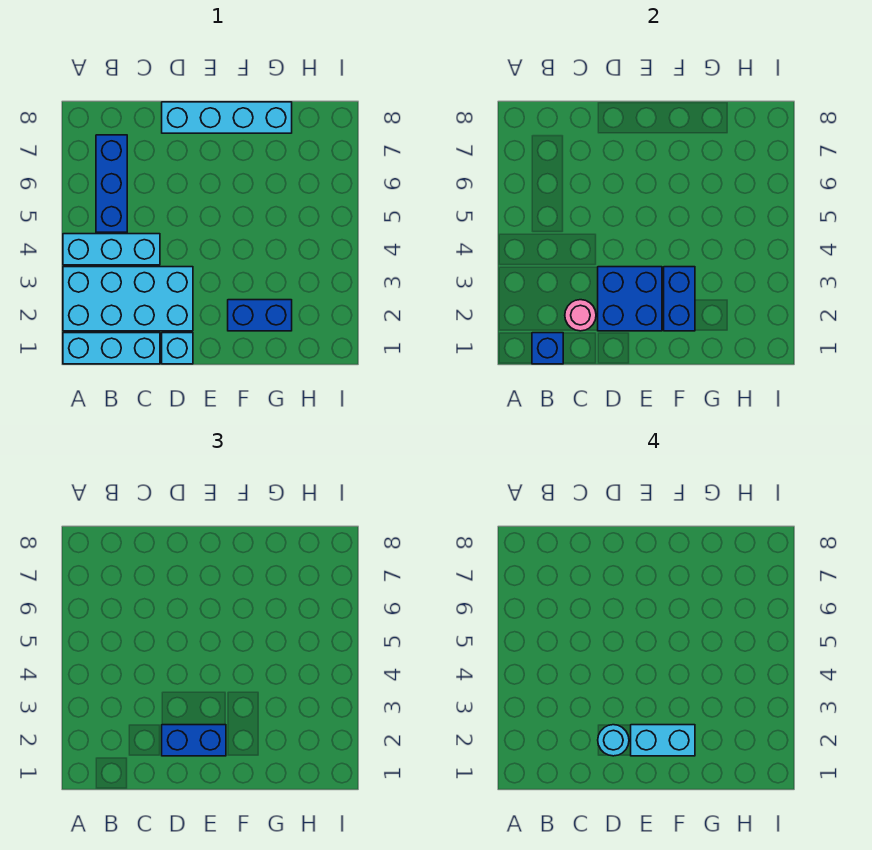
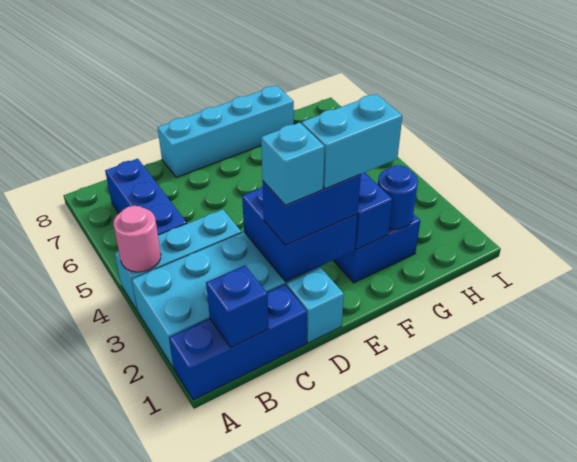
cyan 1x3 brick [63,333,160,364] -> blue 1x3 brick [169,285,307,400]
pink 1x1 round brick [565,300,596,331] -> pink 1x1 round brick moved to [113,206,161,272]
cyan 1x1 round brick [598,725,629,756] -> cyan 1x1 brick [261,123,325,205]
none -> blue 1x1 round brick [378,165,418,229]

